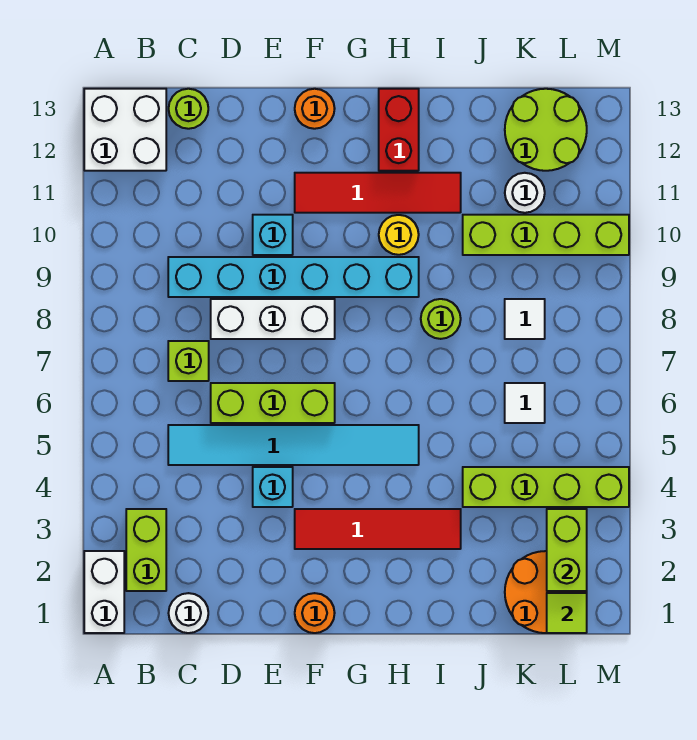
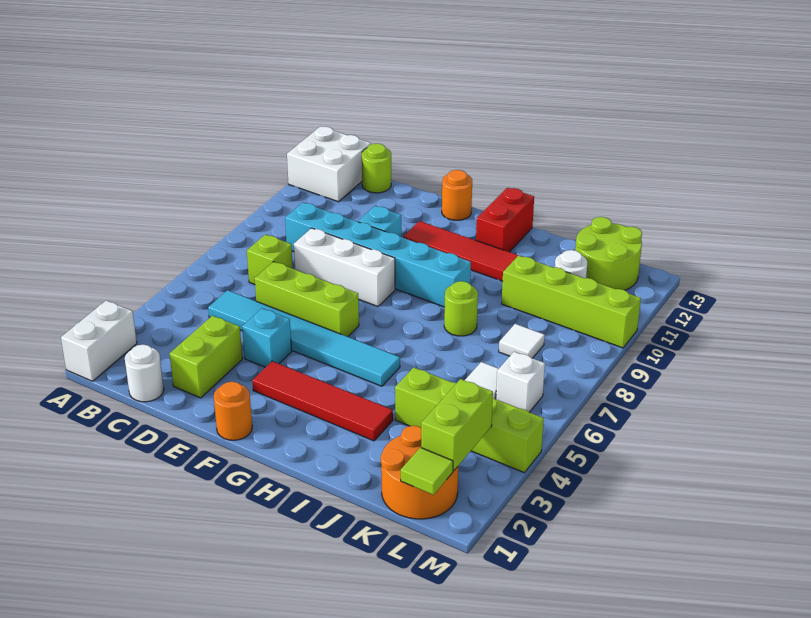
lime 1x2 brick [126,509,166,591] -> lime 1x2 brick moved to [170,316,242,398]
yellow 1x1 round brick [379,215,419,255] -> none
none -> white 1x1 brick [496,352,545,412]

